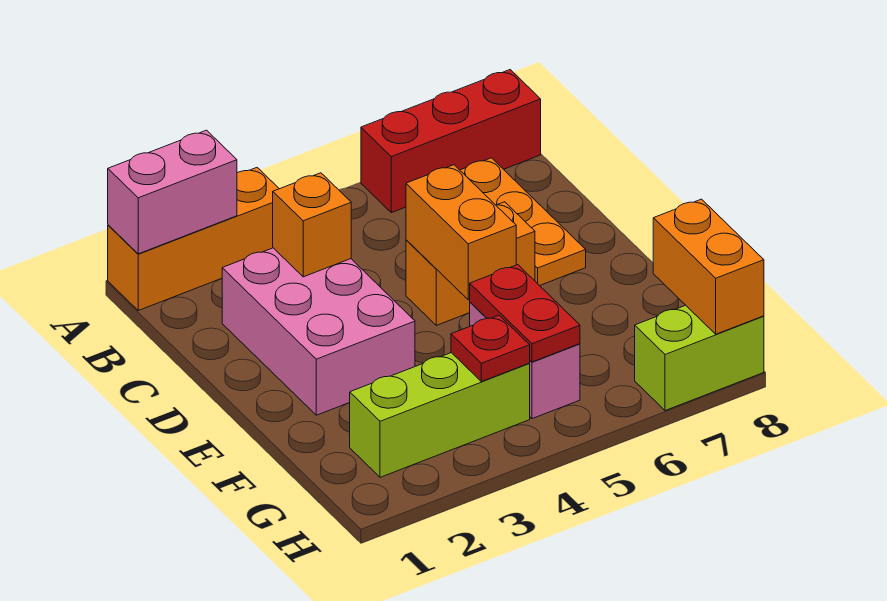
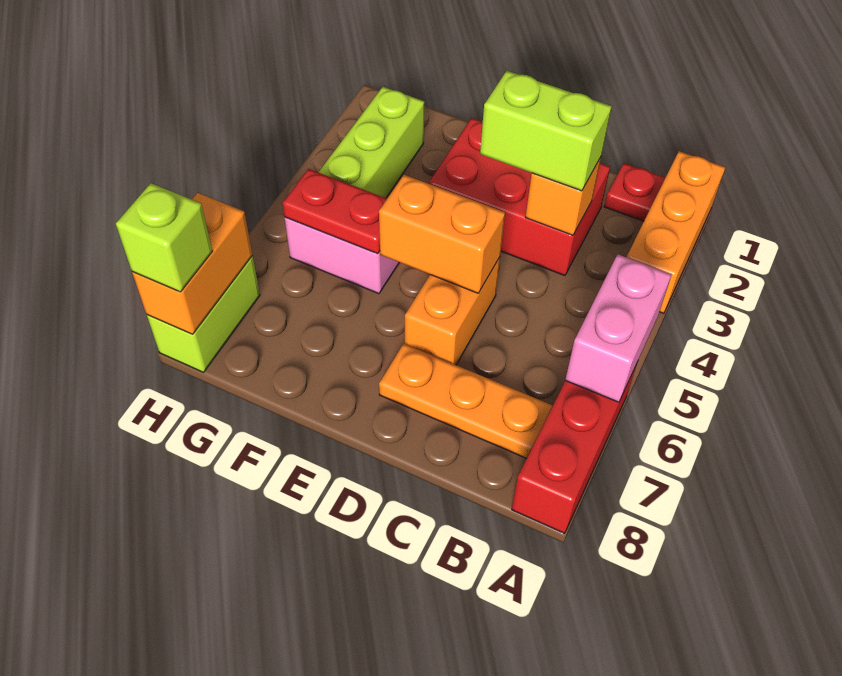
pink 1x2 brick [108,130,237,254] -> pink 1x2 brick moved to [565,255,672,402]
pink 2x3 brick [222,248,415,415] -> red 2x3 brick [429,118,610,276]
none -> lime 1x2 brick [480,71,612,191]
red 1x1 plate [451,315,530,382] -> red 1x1 plate moved to [604,163,665,221]
orange 1x2 brick [653,199,764,334] -> orange 1x2 brick turned to [132,193,252,334]
none -> lime 1x1 brick [116,183,212,292]

